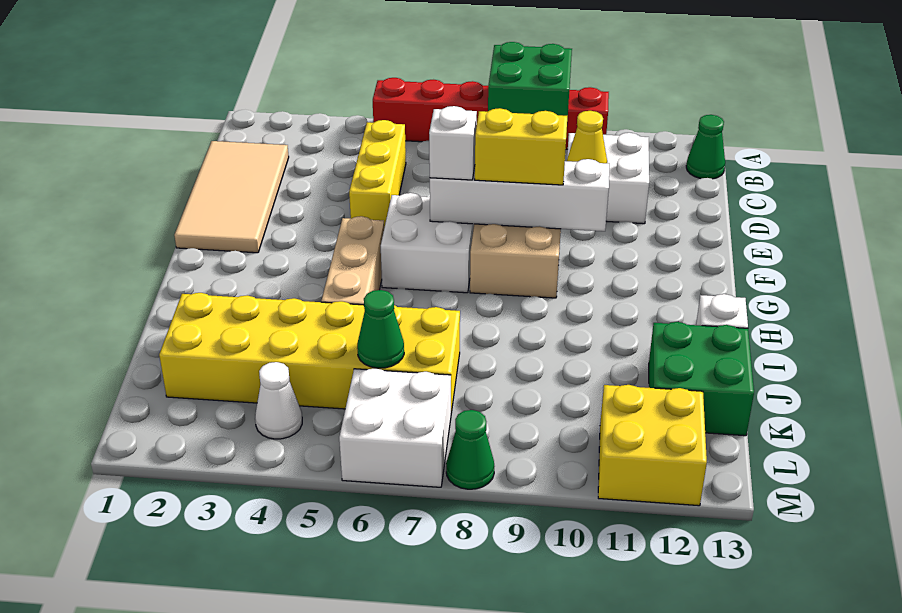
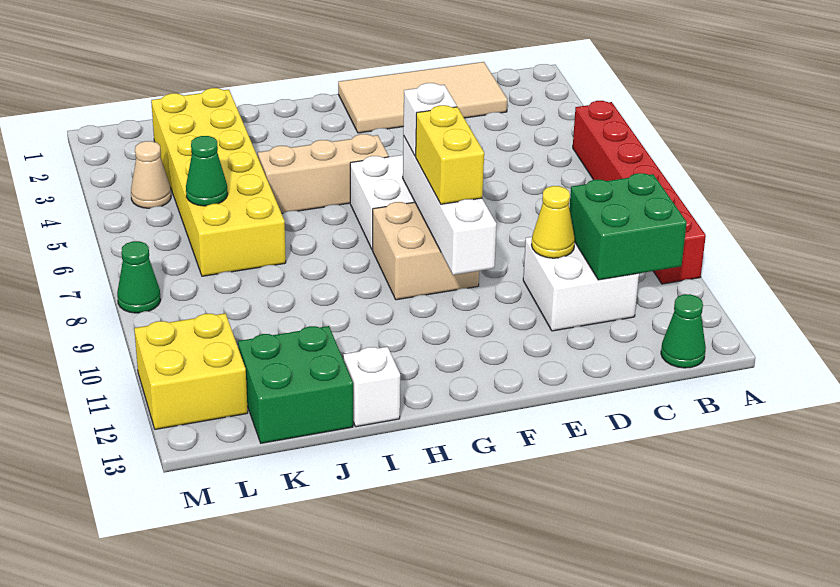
green 2x2 brick [488,42,572,120] -> green 2x2 brick moved to [569,173,687,280]
yellow 1x3 brick [349,120,406,228] -> none
white 1x1 cone [255,362,302,439] -> tan 1x1 cone [131,141,171,208]
white 2x2 brick [339,368,451,487] -> none

